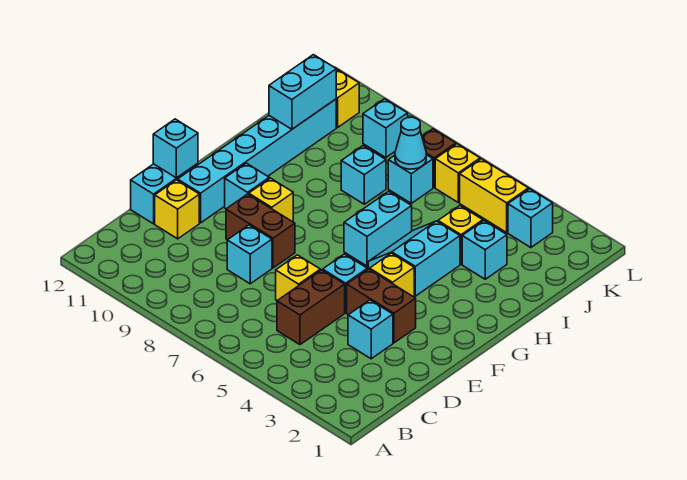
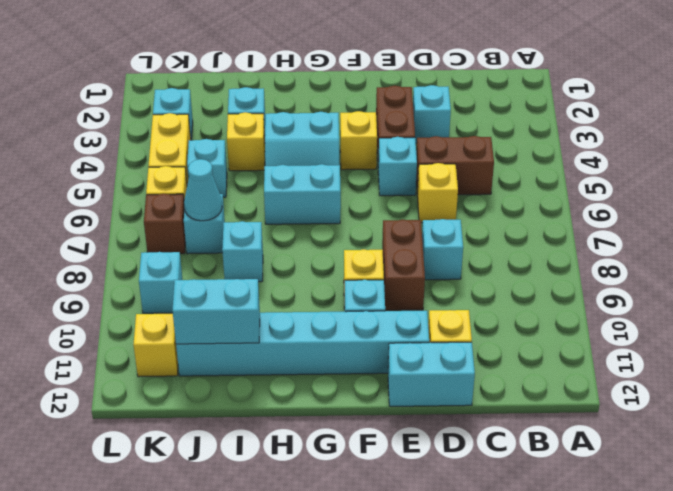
cyan 1x1 brick [153,119,198,178] -> cyan 1x1 brick moved to [187,139,227,197]

